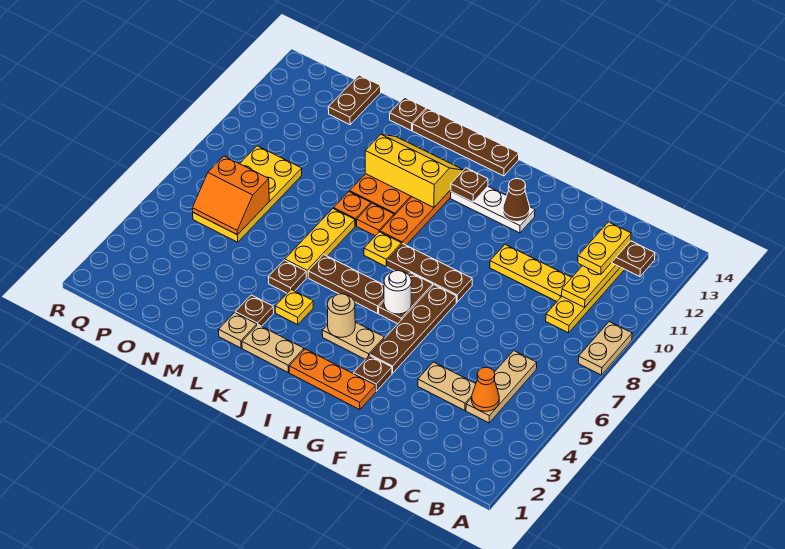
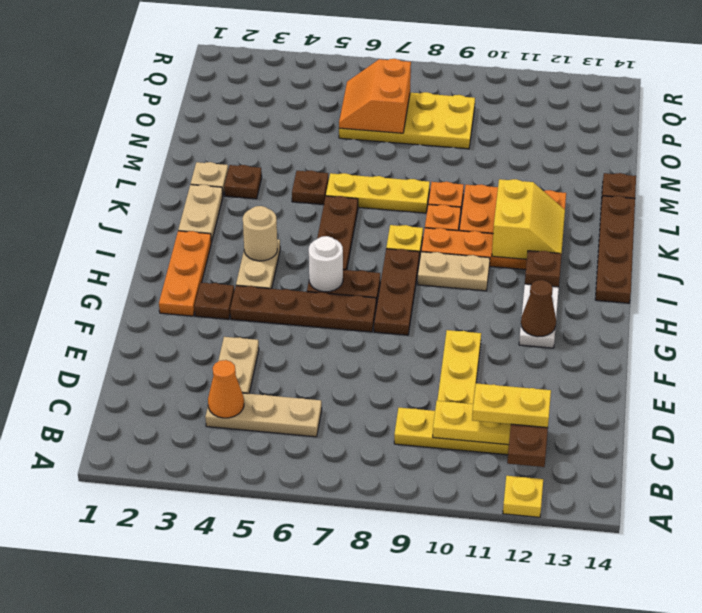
tan 1x2 plate [578,322,632,375] -> tan 1x2 plate moved to [417,252,490,291]
yellow 2x3 slope [365,134,463,207] -> yellow 2x2 slope [492,179,565,259]
yellow 1x1 plate [275,289,313,325] -> yellow 1x1 plate moved to [503,476,543,517]
brown 1x2 plate [328,75,381,125] -> none

